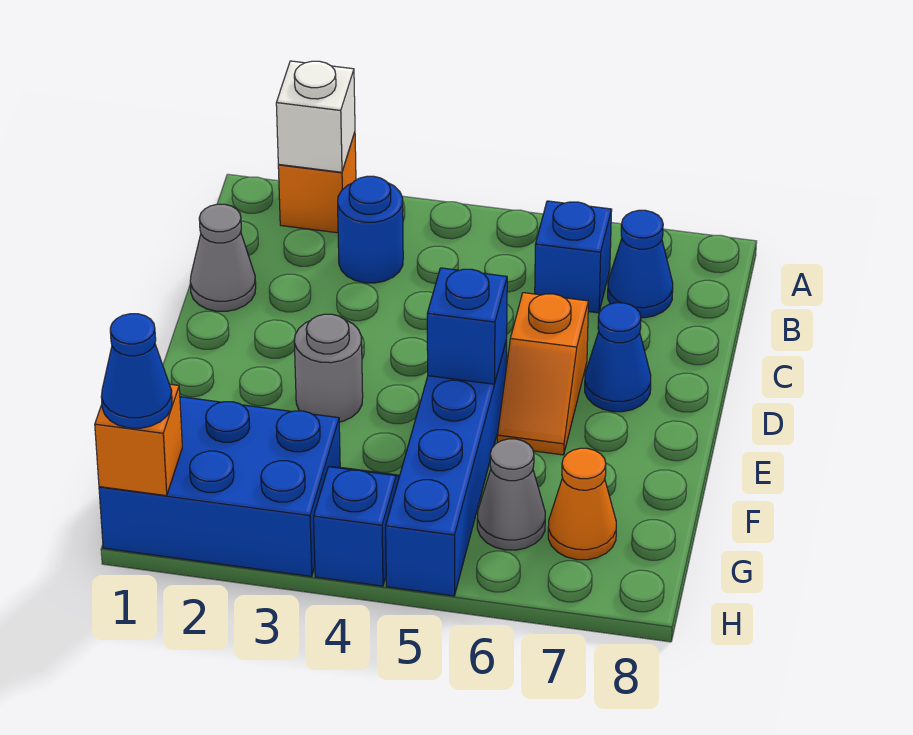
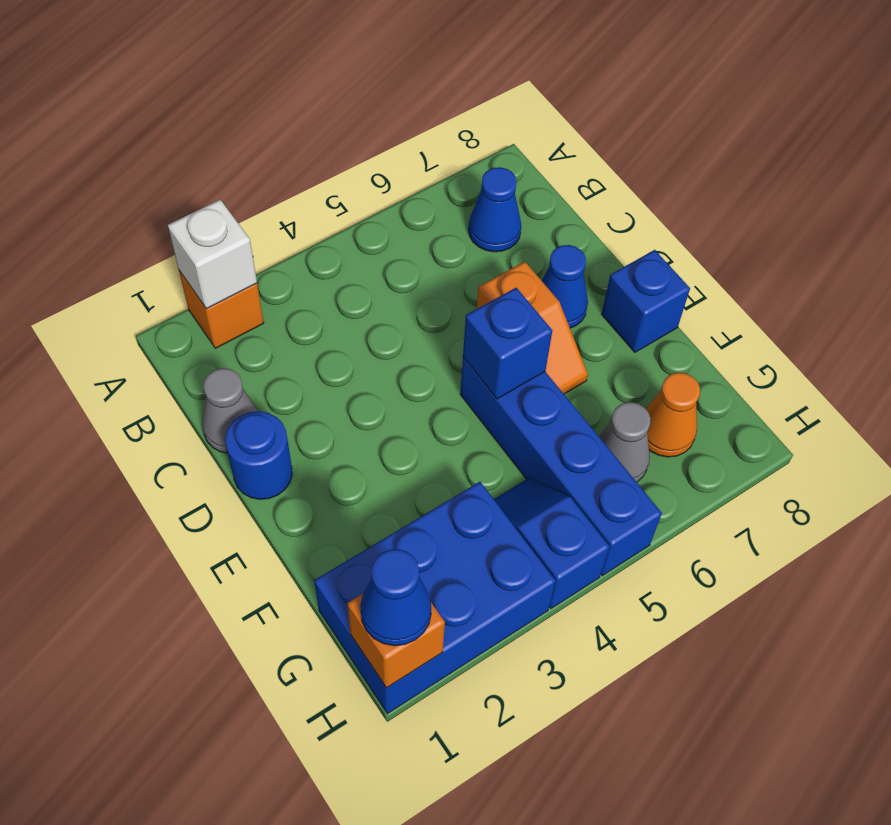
blue 1x1 round brick [338,176,403,283] -> blue 1x1 round brick moved to [225,411,292,499]
blue 1x1 brick [535,201,612,313] -> blue 1x1 brick moved to [602,250,690,352]
grey 1x1 round brick [294,314,363,422] -> none

